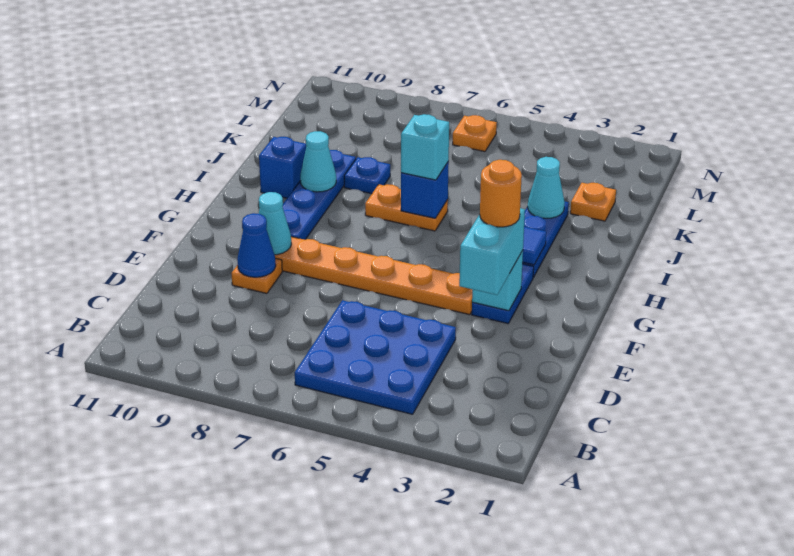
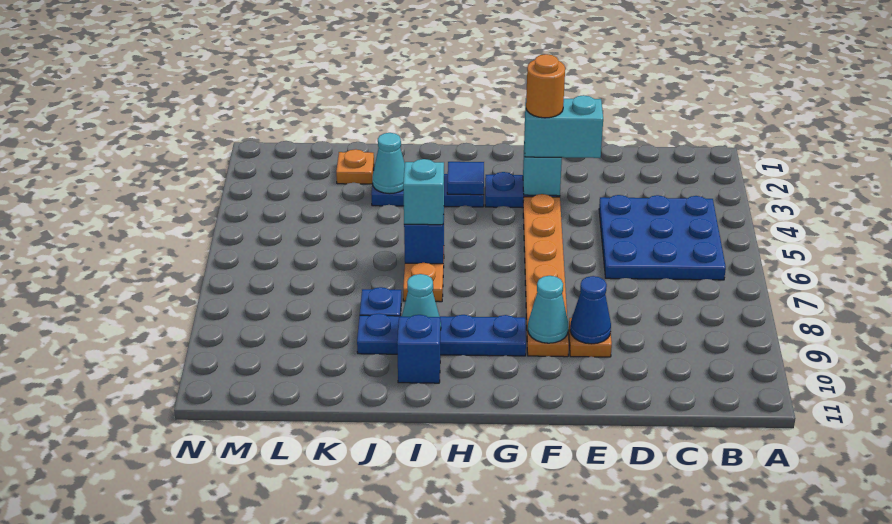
orange 1x1 plate [453,115,497,151] -> none

